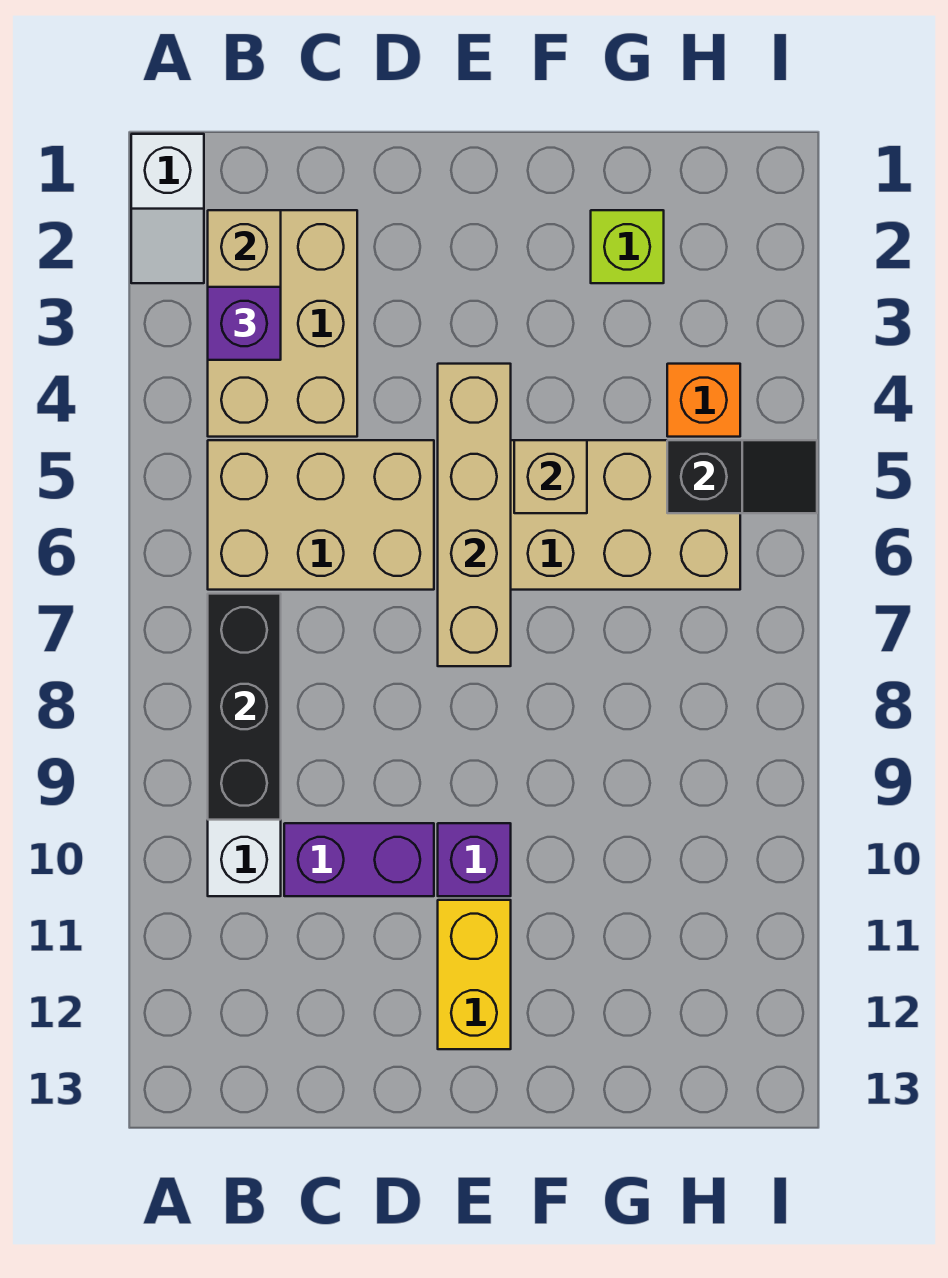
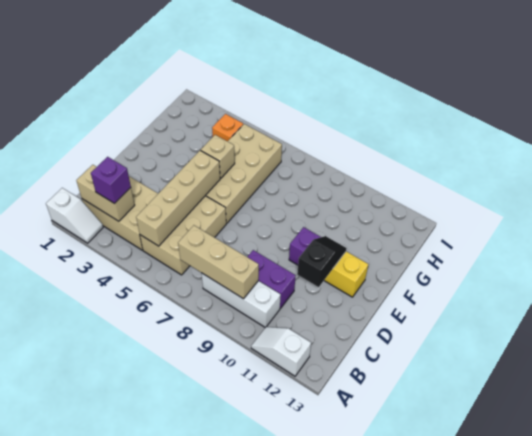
none -> white 1x2 slope [251,327,311,376]
black 1x3 brick [208,594,281,820] -> tan 1x3 brick [178,225,259,299]
purple 1x2 brick [284,823,434,896] -> purple 1x2 brick turned to [248,250,296,308]
tan 1x4 brick [438,364,511,666] -> tan 1x4 brick turned to [136,150,220,246]
lime 1x1 brick [591,210,664,283] -> none
black 1x2 slope [667,440,817,513] -> black 1x2 slope moved to [297,236,347,287]

